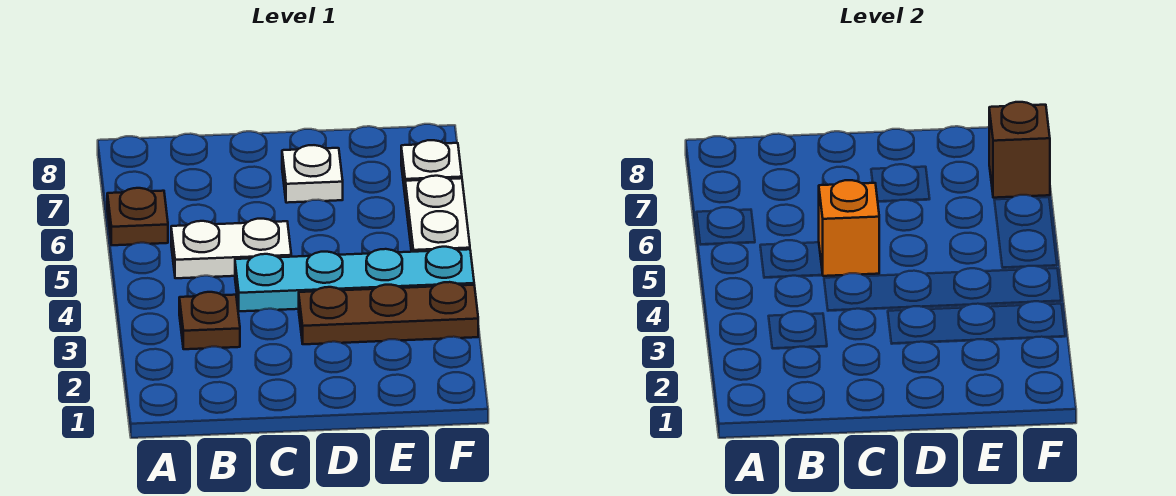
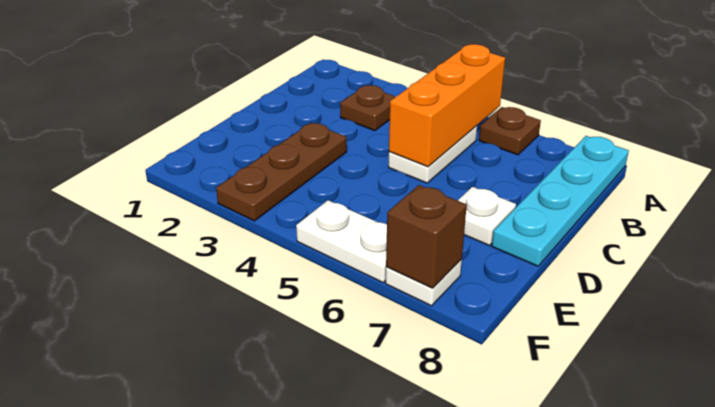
cyan 1x4 plate [235,247,474,311] -> cyan 1x4 plate moved to [492,136,629,266]
orange 1x1 brick [819,180,879,276] -> orange 1x3 brick [389,44,505,167]

